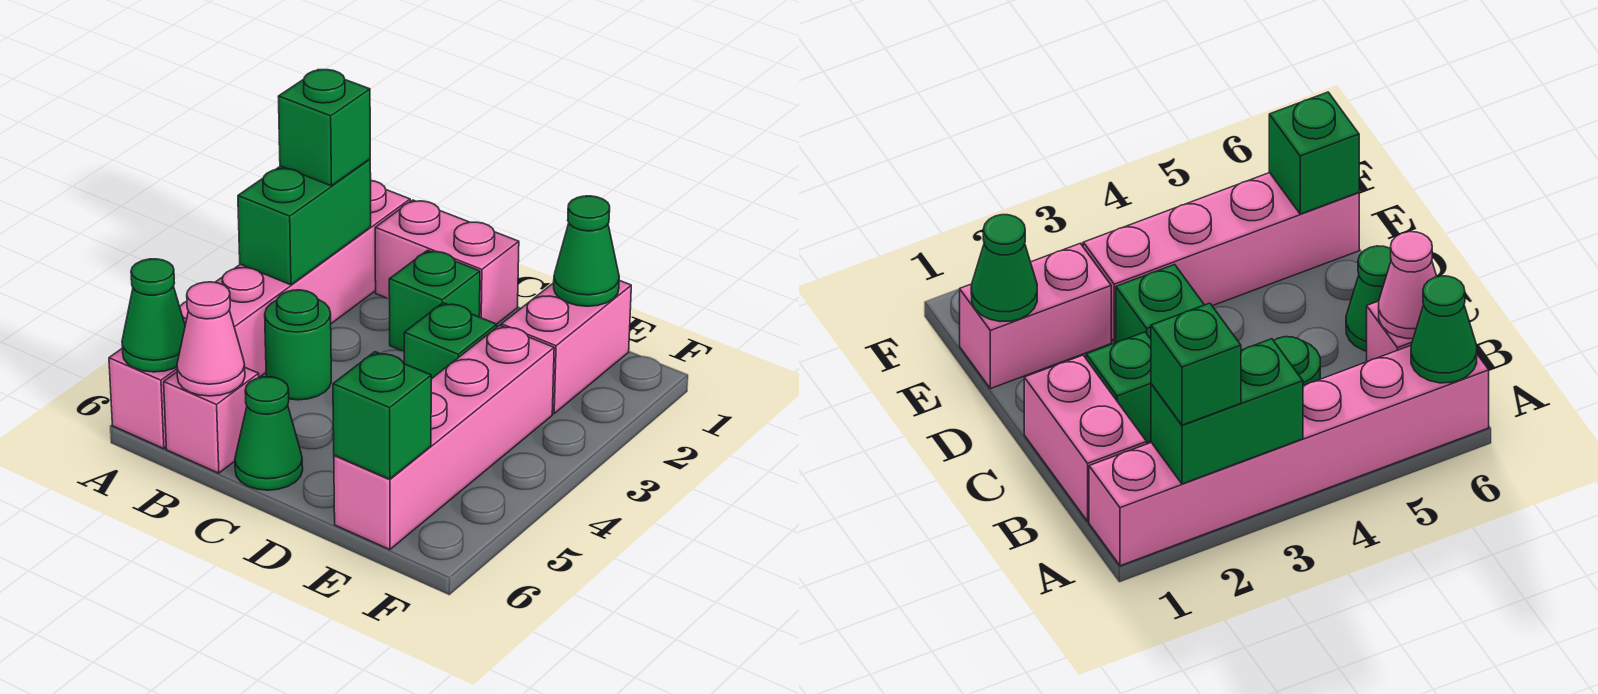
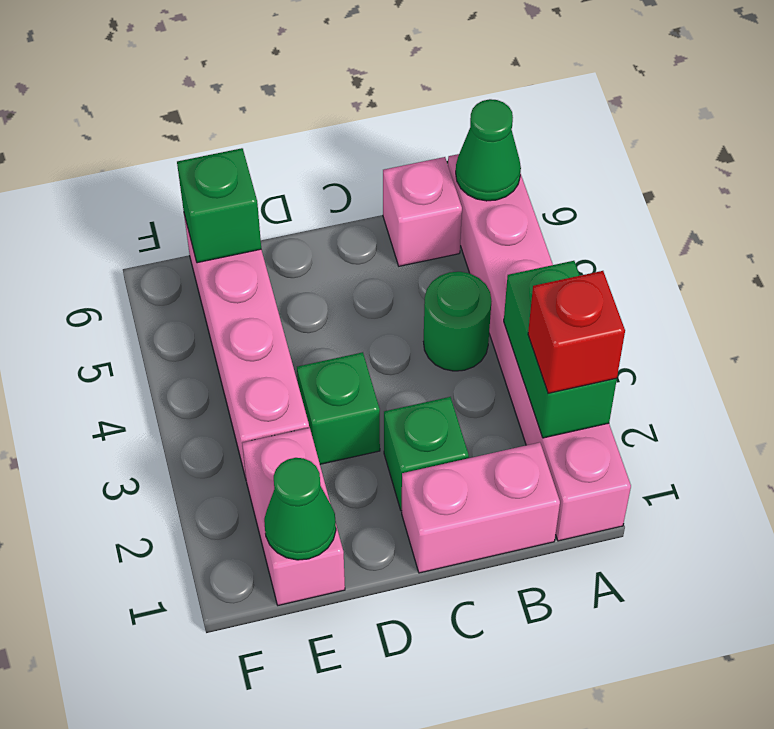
green 1x1 brick [278,70,370,186] -> red 1x1 brick [528,271,625,393]
pink 1x1 cone [177,282,245,396] -> none
green 1x1 cone [235,377,303,490] -> none

